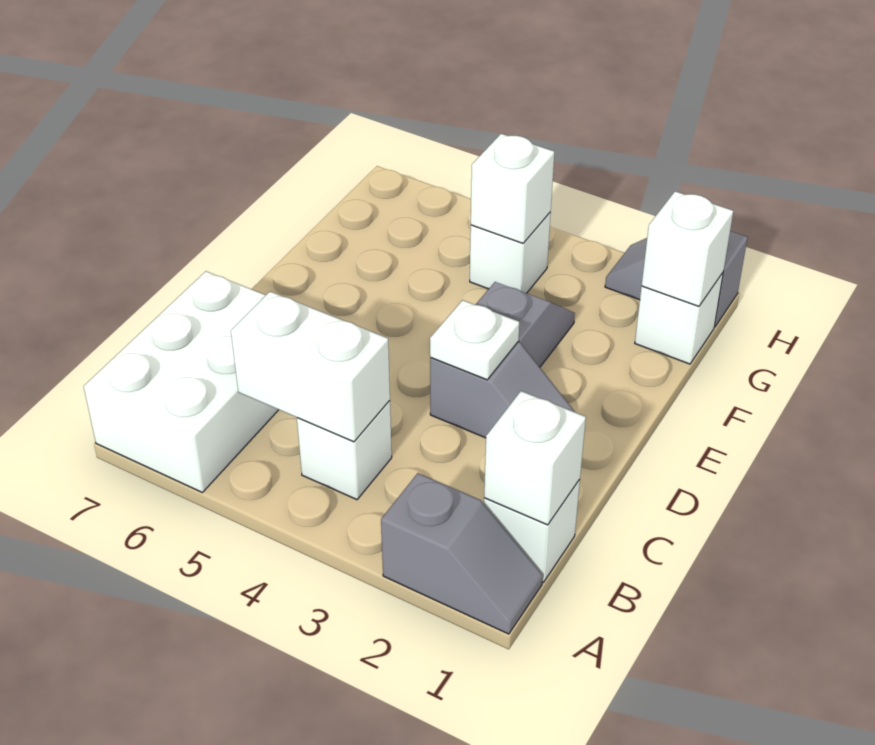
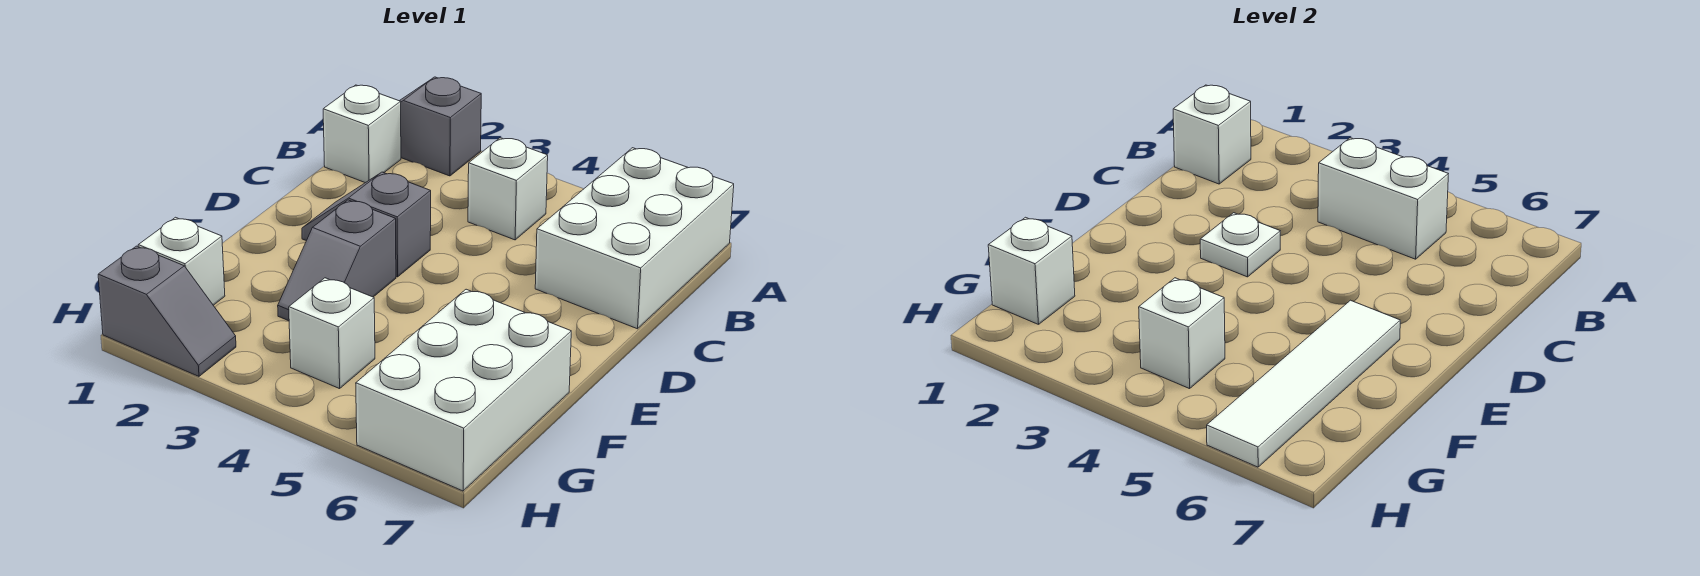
none -> white 1x4 tile [1207,300,1400,467]
none -> white 2x3 brick [356,289,571,491]

